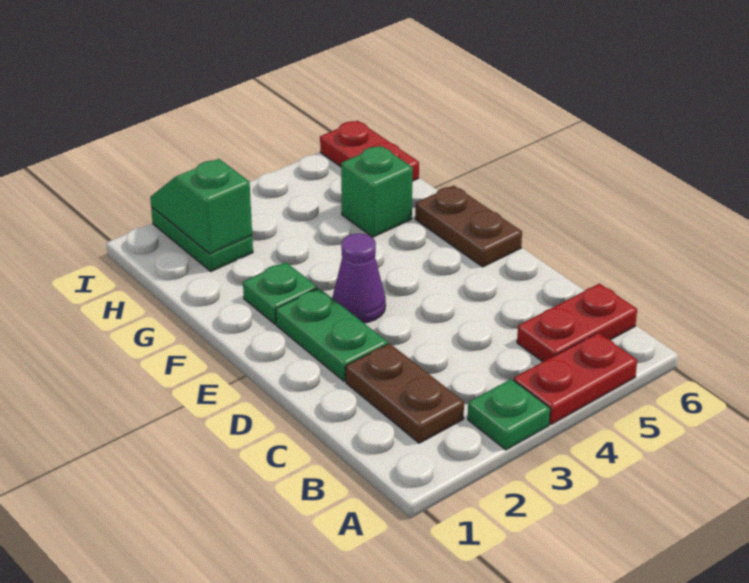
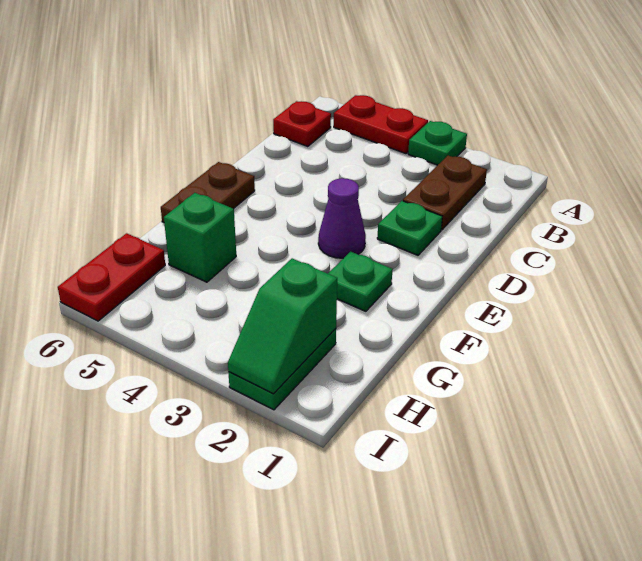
red 1x2 plate [517,283,637,362] -> red 1x1 plate [273,101,331,147]
green 1x2 plate [276,288,388,381] -> green 1x1 plate [377,201,442,255]

